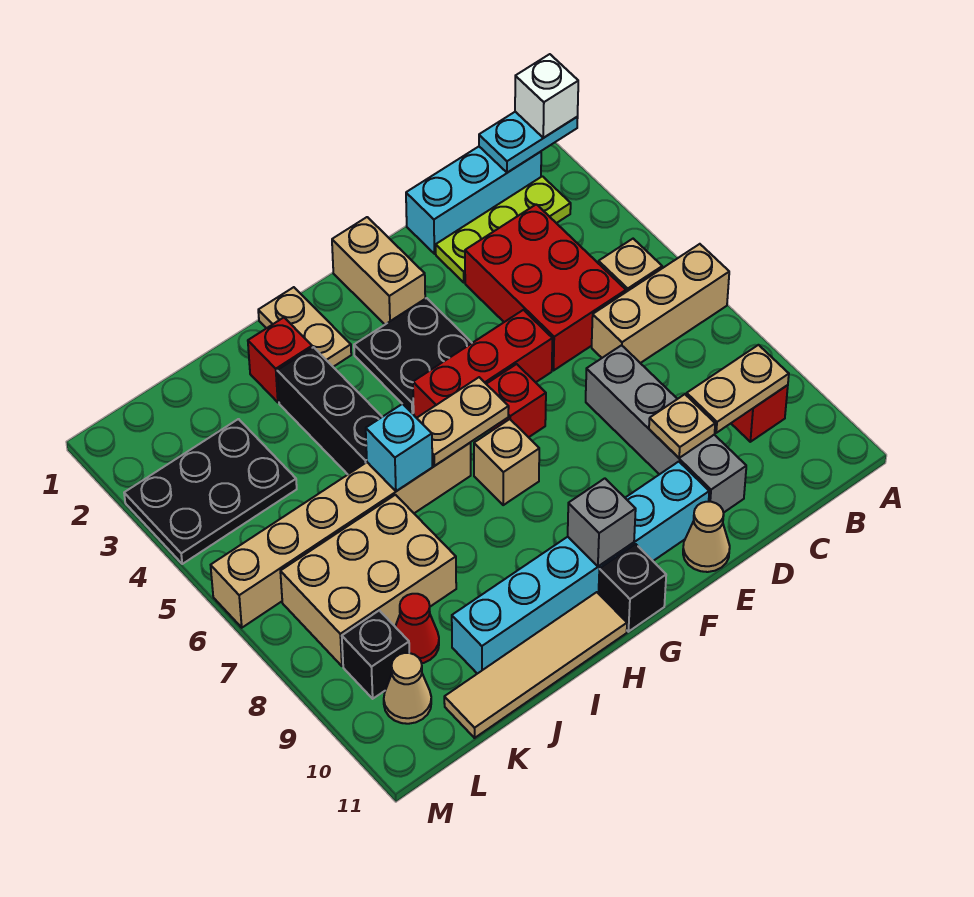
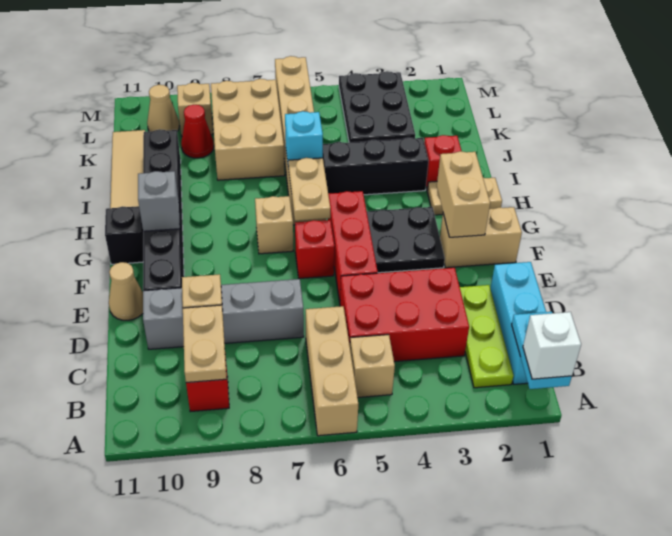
cyan 1x6 brick [452,462,709,674] -> black 1x6 brick [143,129,184,291]
none -> tan 1x2 brick [437,151,490,237]
black 1x1 brick [342,610,409,699] -> tan 1x1 brick [177,83,213,136]

